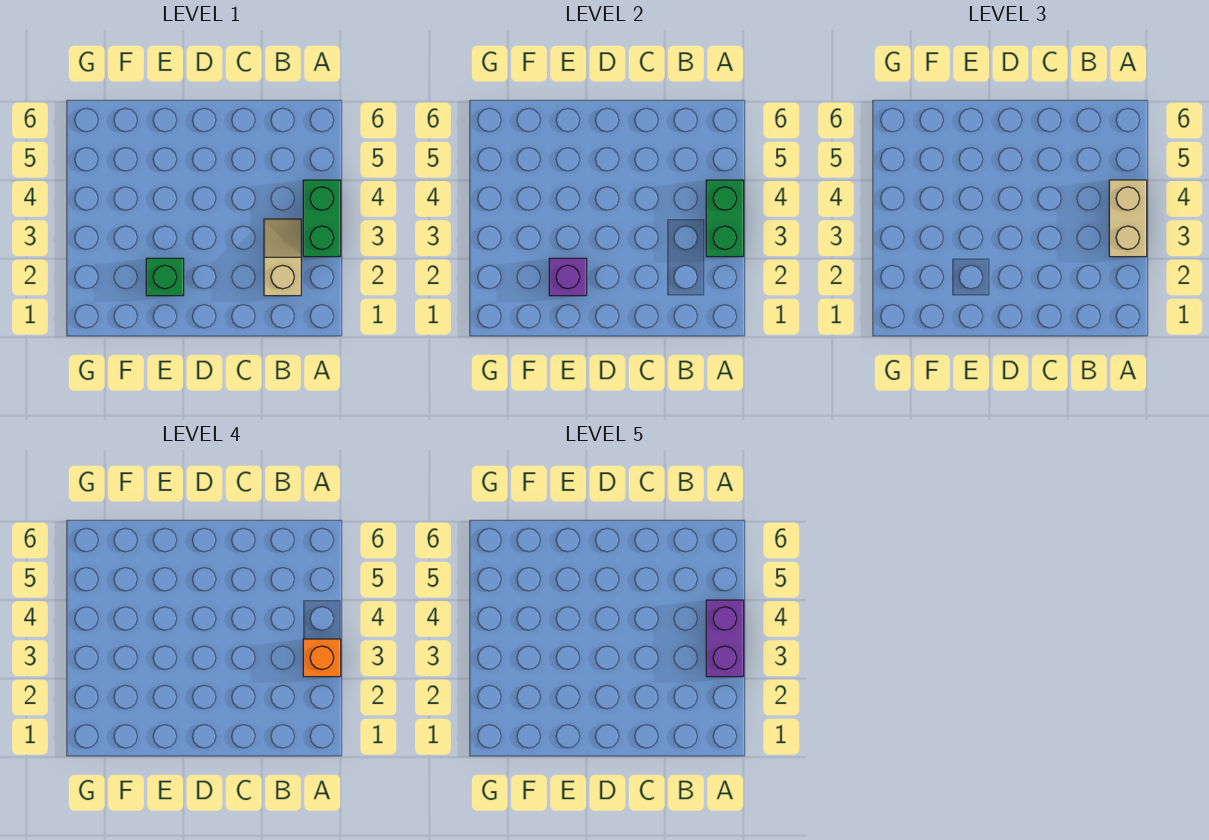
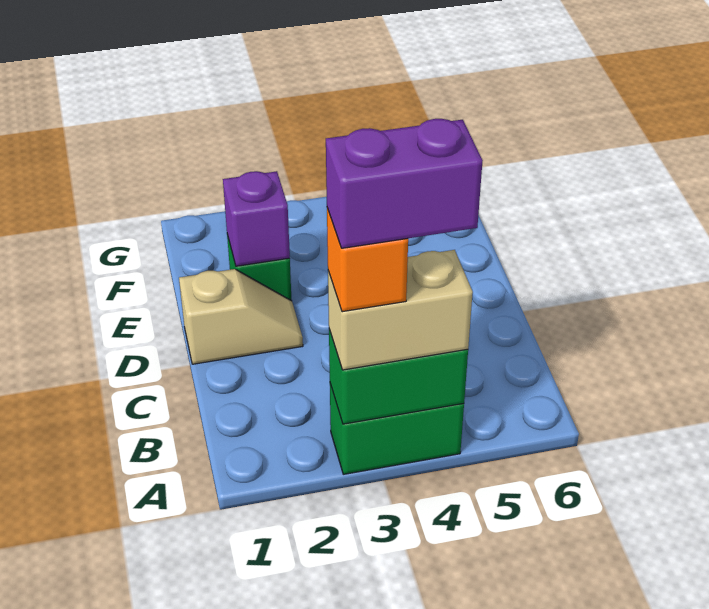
tan 1x2 slope [264,219,301,296] -> tan 1x2 slope moved to [179,269,303,364]

